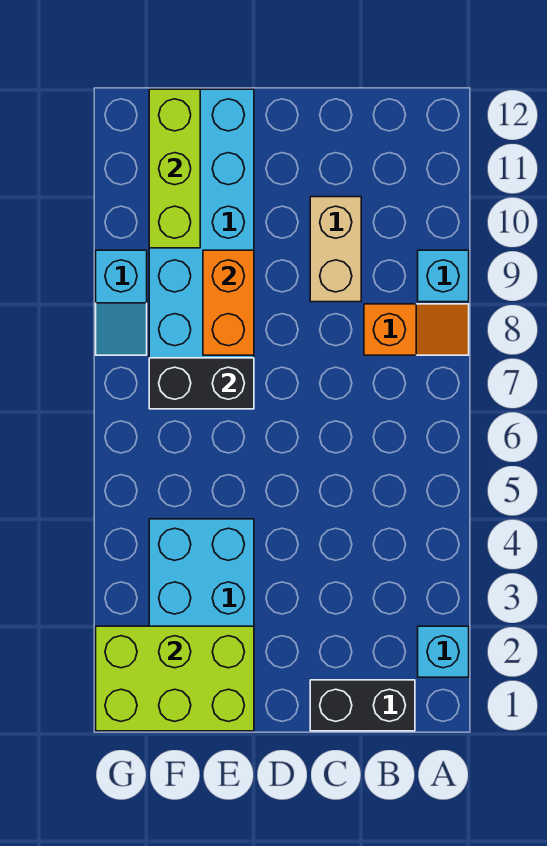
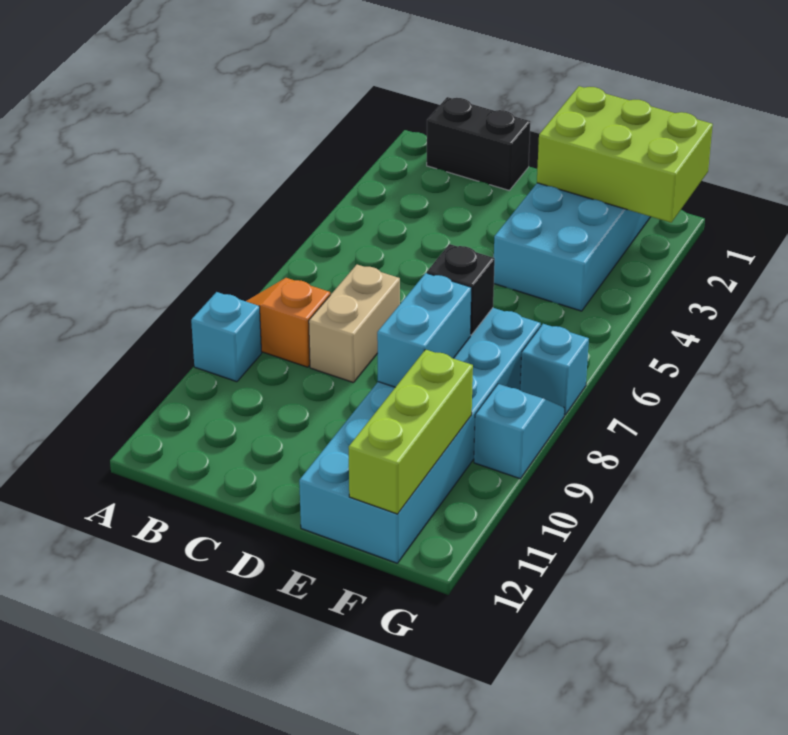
cyan 1x1 brick [418,626,469,677] -> cyan 1x1 brick moved to [520,324,589,415]
tan 1x2 brick [310,197,361,302] -> tan 1x2 brick moved to [309,265,400,383]
black 1x2 brick [149,358,254,409] -> black 1x1 brick [427,244,495,335]
orange 1x2 brick [203,250,254,355] -> cyan 1x2 brick [377,273,471,387]

